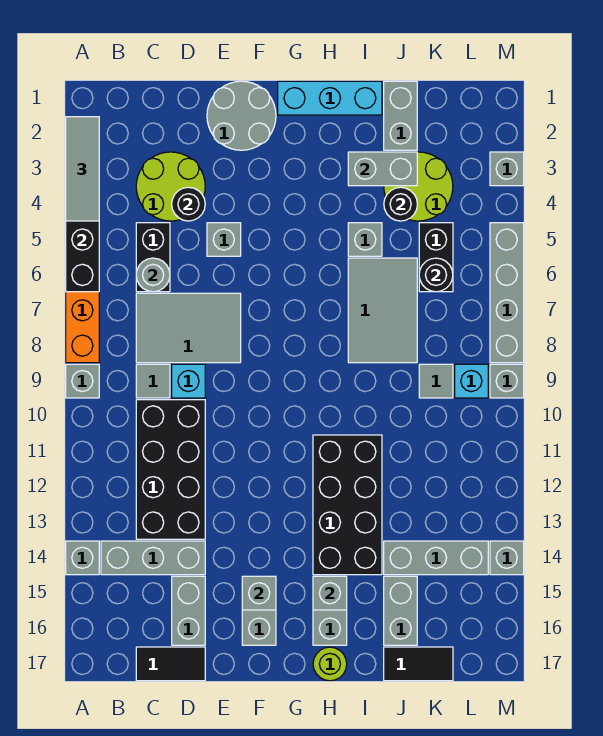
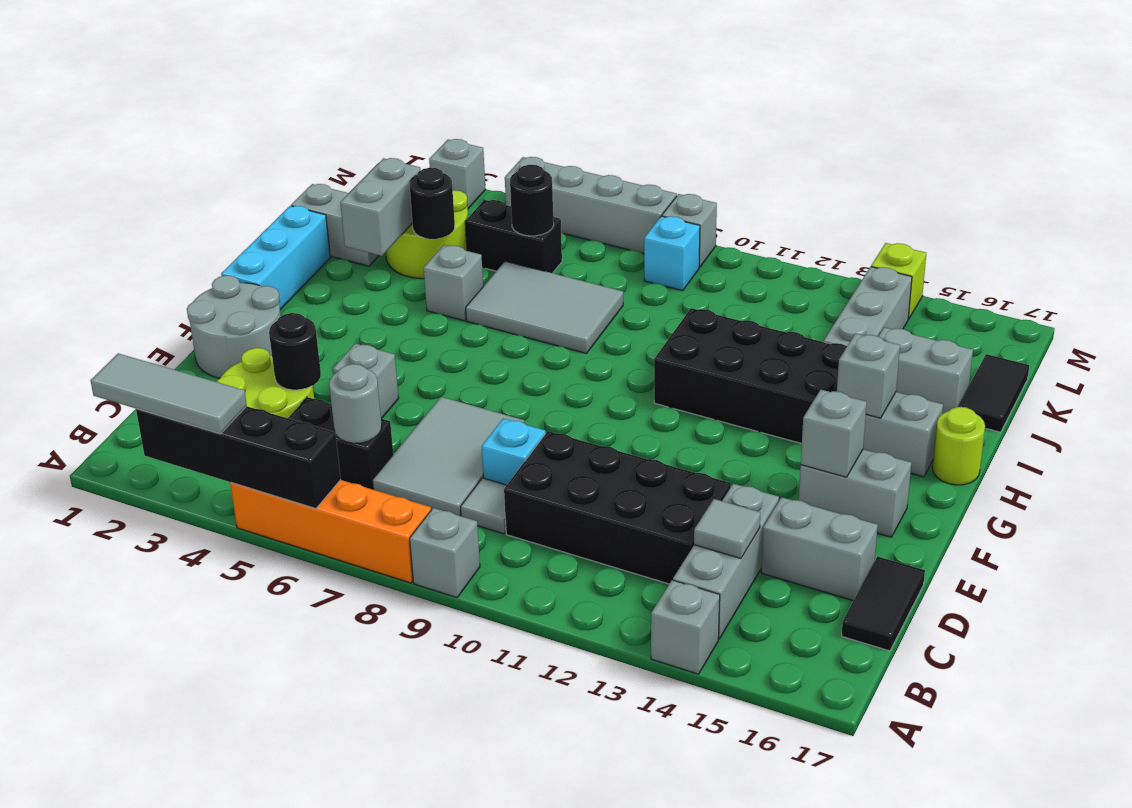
grey 1x1 tile [419,364,453,398] -> grey 1x1 tile moved to [694,499,760,558]
grey 1x1 brick [490,541,524,575] -> lime 1x1 brick [871,243,926,319]

